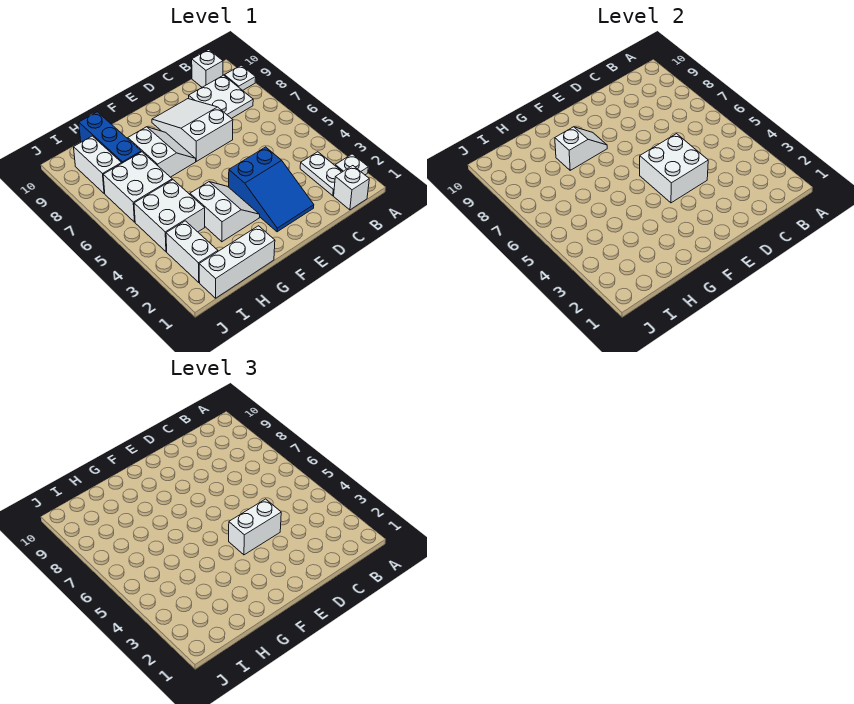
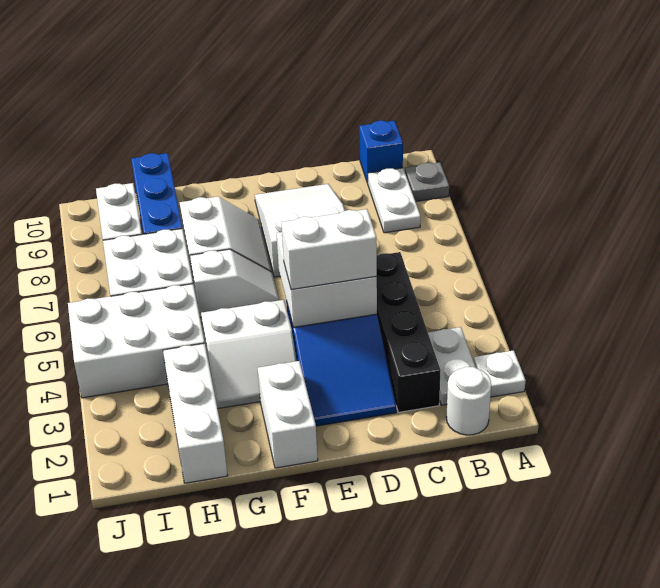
white 1x1 plate [224,65,256,90] -> grey 1x1 plate [405,163,449,202]
white 1x1 brick [334,166,369,210] -> white 1x1 round brick [446,367,491,435]
white 2x2 plate [189,75,253,119] -> white 1x2 plate [368,168,421,233]
white 1x1 brick [192,50,223,87] -> blue 1x1 brick [359,121,403,183]
none -> black 1x4 brick [376,252,441,412]
white 2x2 slope [190,182,260,242] -> white 2x2 slope turned to [201,300,297,409]
white 1x2 slope [555,127,607,170] -> white 1x2 slope moved to [190,249,279,317]
white 1x3 brick [199,226,275,298] -> white 1x3 brick turned to [163,343,228,483]
white 2x2 brick [134,180,205,252] -> white 2x3 brick [68,284,205,398]
white 1x2 brick [166,221,218,282] -> white 1x2 brick moved to [258,361,318,468]

